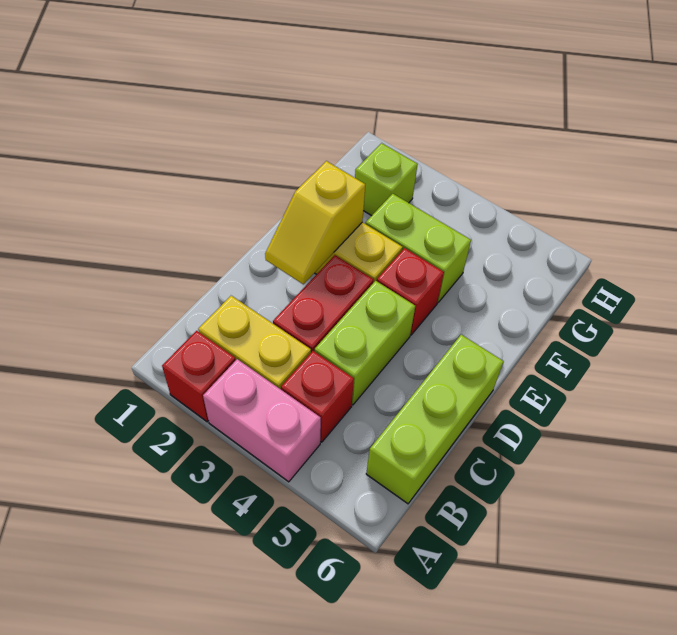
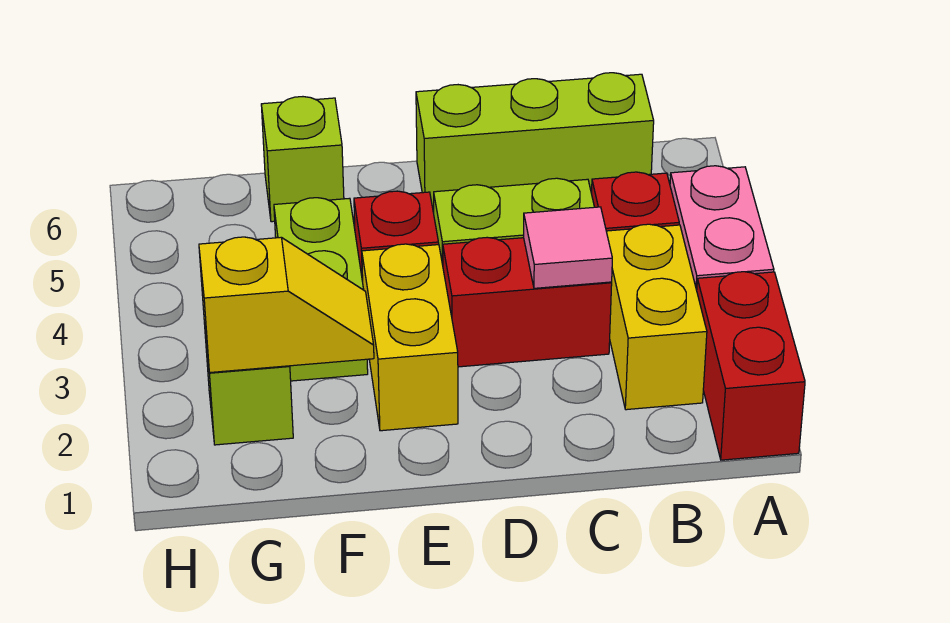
red 1x1 brick [162,331,236,422] -> red 1x2 brick [697,272,805,460]
none -> pink 1x1 tile [524,207,612,288]
yellow 1x2 slope [265,161,365,284] -> yellow 1x2 slope moved to [199,237,374,373]
none -> lime 1x1 brick [261,97,344,222]

